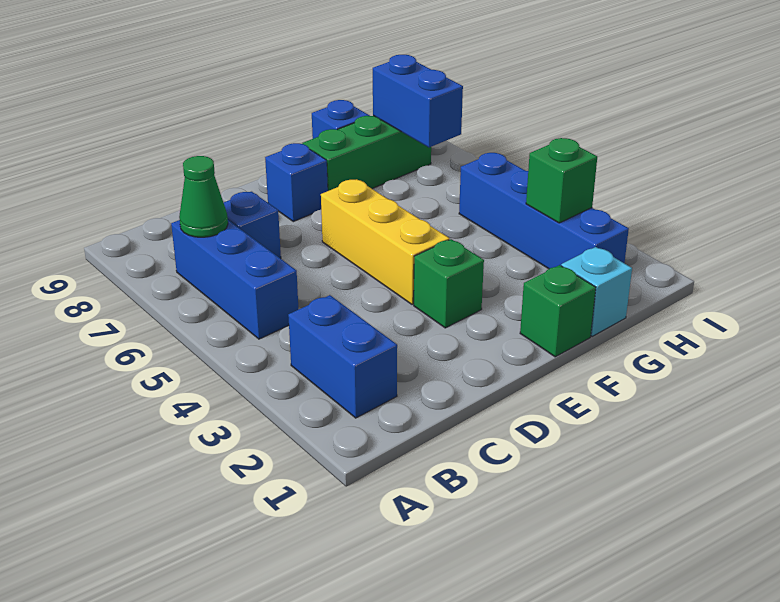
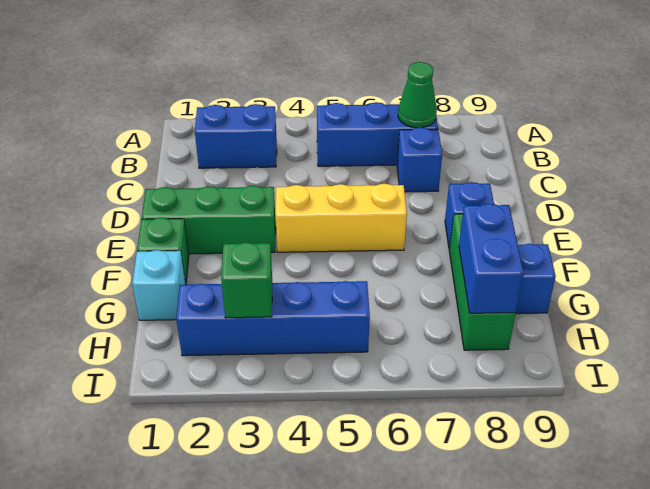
green 1x1 brick [414,239,484,328] -> green 1x3 brick [142,186,276,254]
blue 1x2 brick [373,55,463,147] -> blue 1x2 brick turned to [459,204,524,313]

